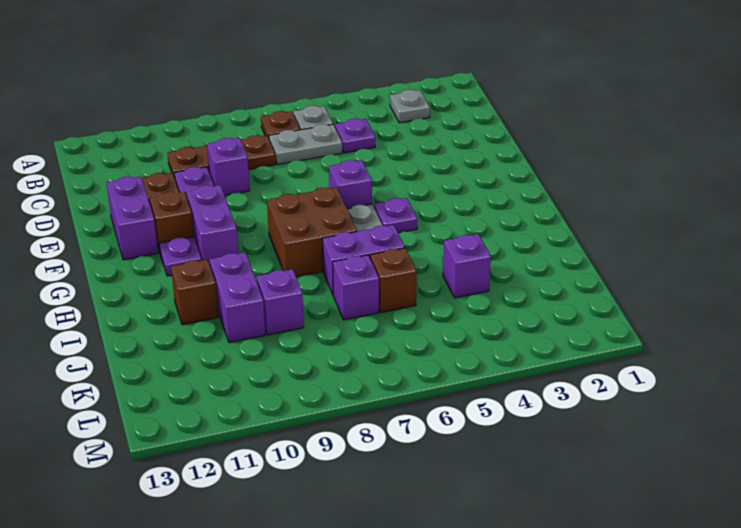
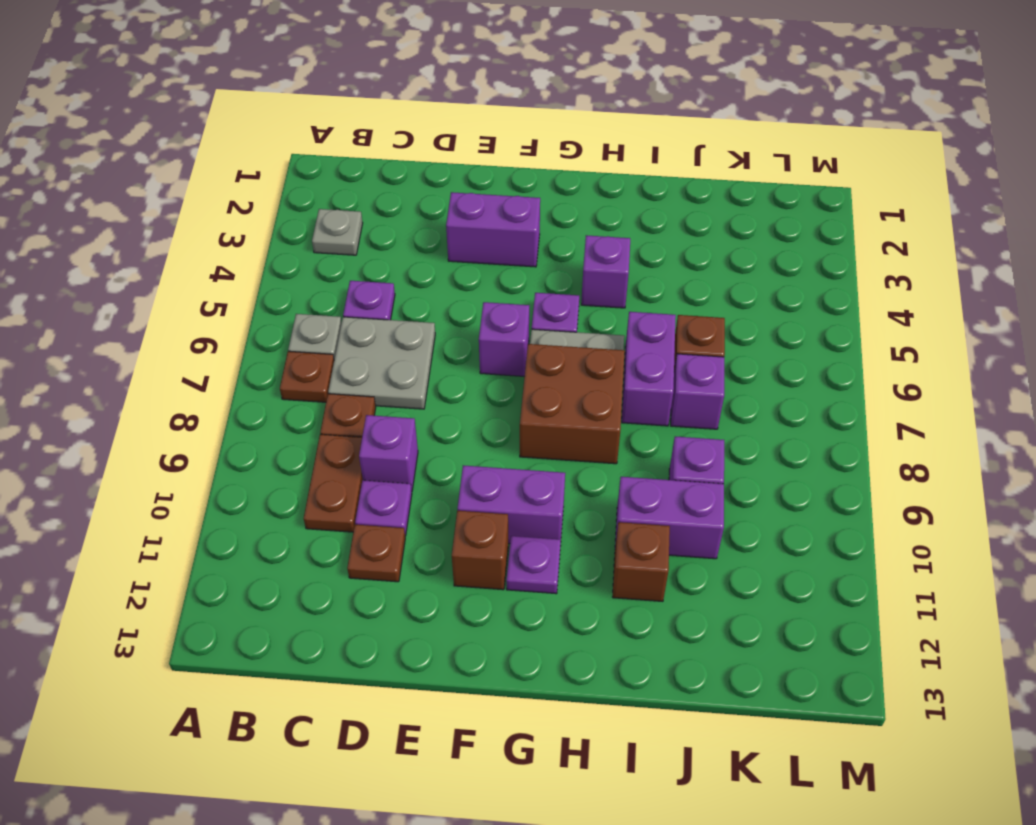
grey 1x2 plate [269,124,342,164] -> grey 2x2 plate [328,317,435,409]
purple 1x2 brick [107,176,158,260] -> purple 1x2 brick moved to [446,192,540,267]
purple 1x1 brick [443,234,491,298] -> purple 1x1 brick moved to [581,235,630,308]

